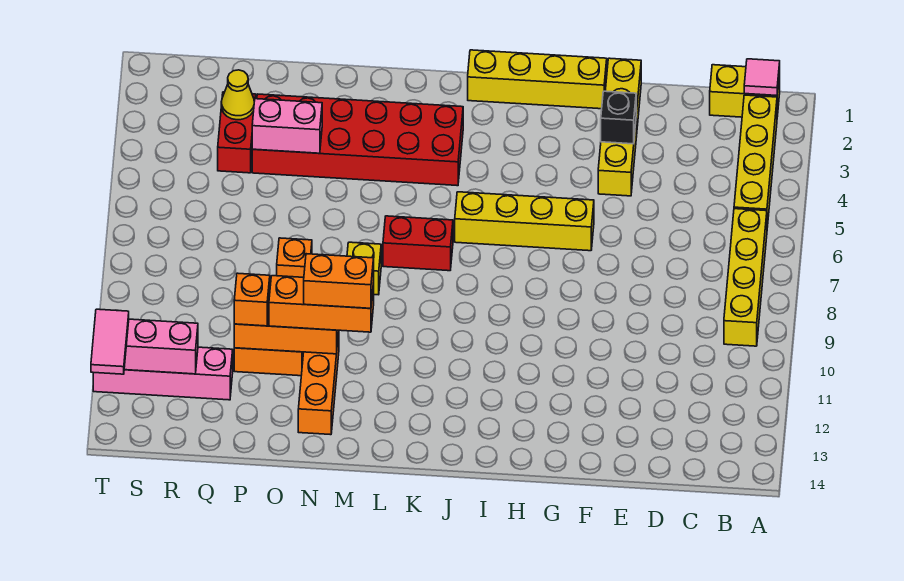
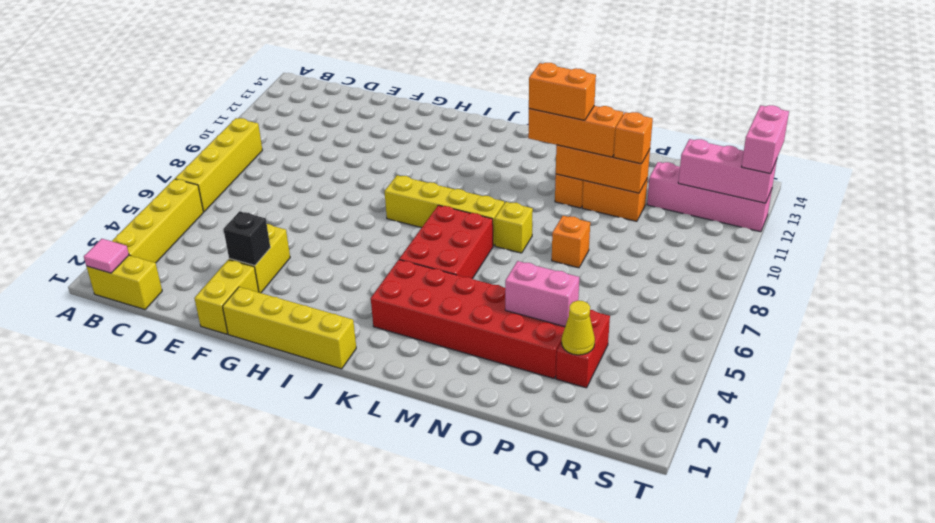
yellow 1x4 brick [455,192,594,251] -> yellow 1x4 brick moved to [385,175,504,246]
red 1x2 brick [383,216,453,271] -> red 2x3 brick [399,205,493,279]
pink 1x2 tile [91,309,129,374] -> pink 1x2 brick [742,105,789,174]

